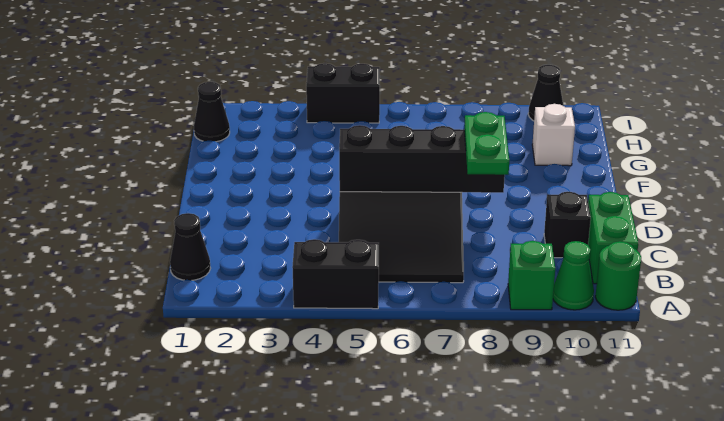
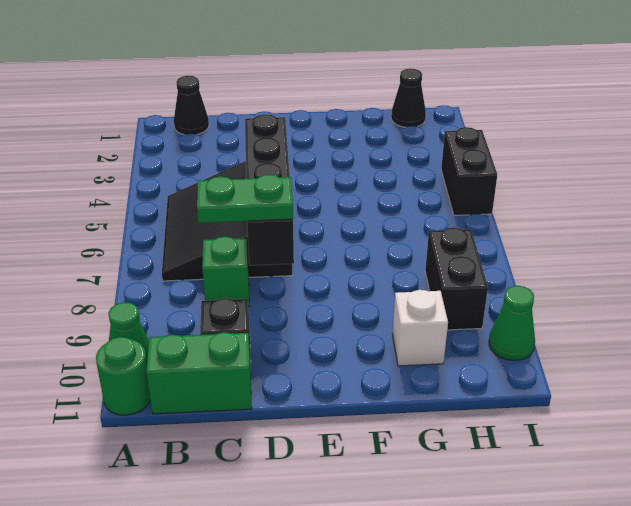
black 1x2 brick [292,239,379,309] -> black 1x2 brick moved to [425,227,488,330]
green 1x1 brick [508,241,555,310] -> green 1x1 brick moved to [202,236,249,307]
black 1x1 cone [528,65,563,121] -> green 1x1 cone [489,286,535,360]

